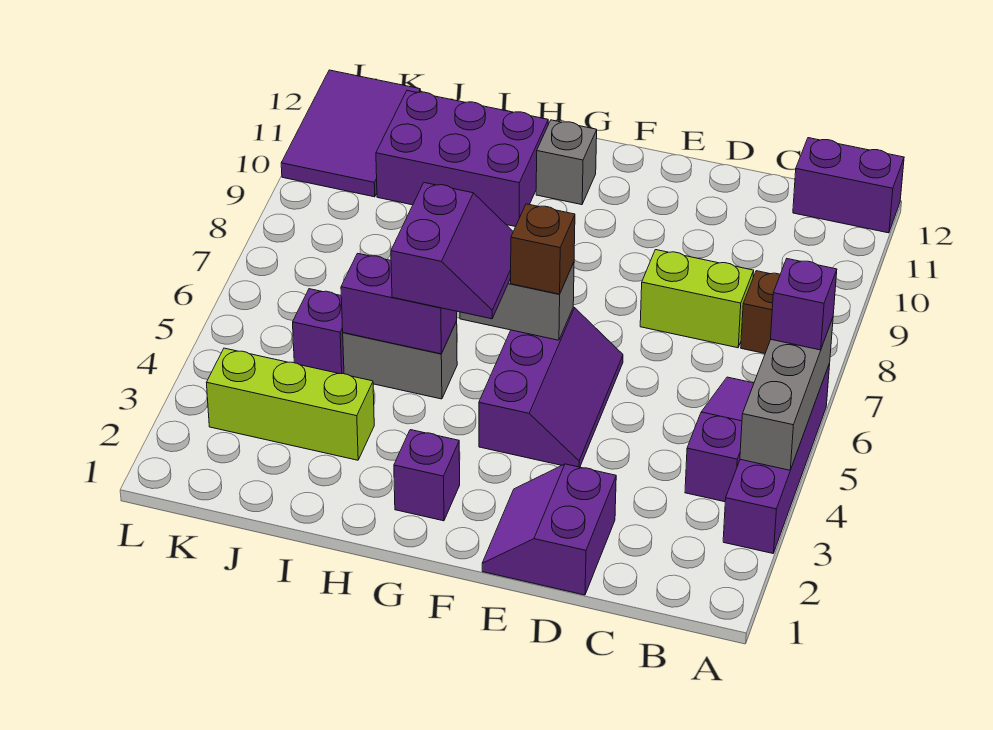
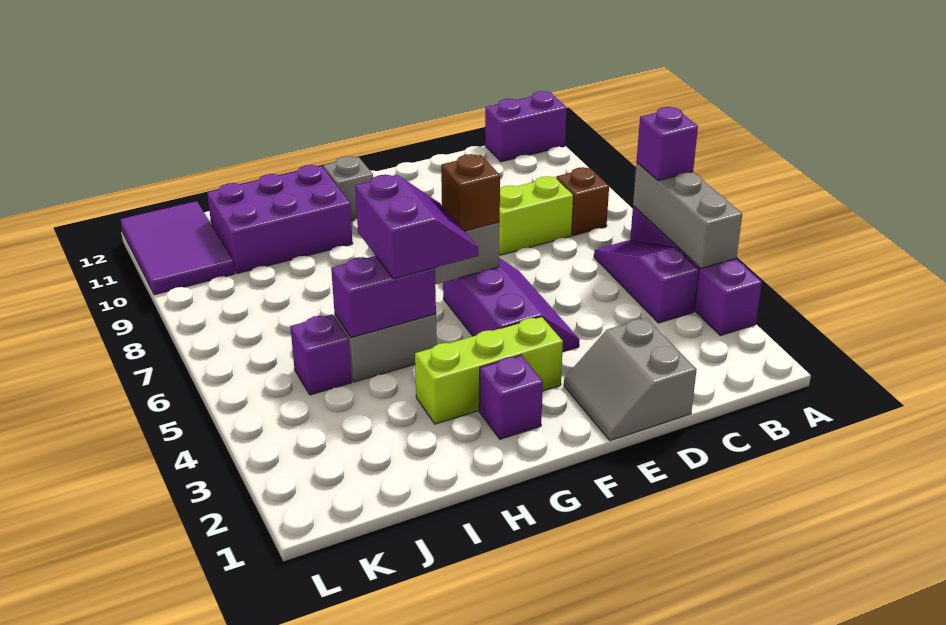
purple 2x2 slope [482,464,616,595] -> grey 2x2 slope [564,318,697,441]
lime 1x3 brick [206,348,374,460] -> lime 1x3 brick moved to [415,317,563,424]

